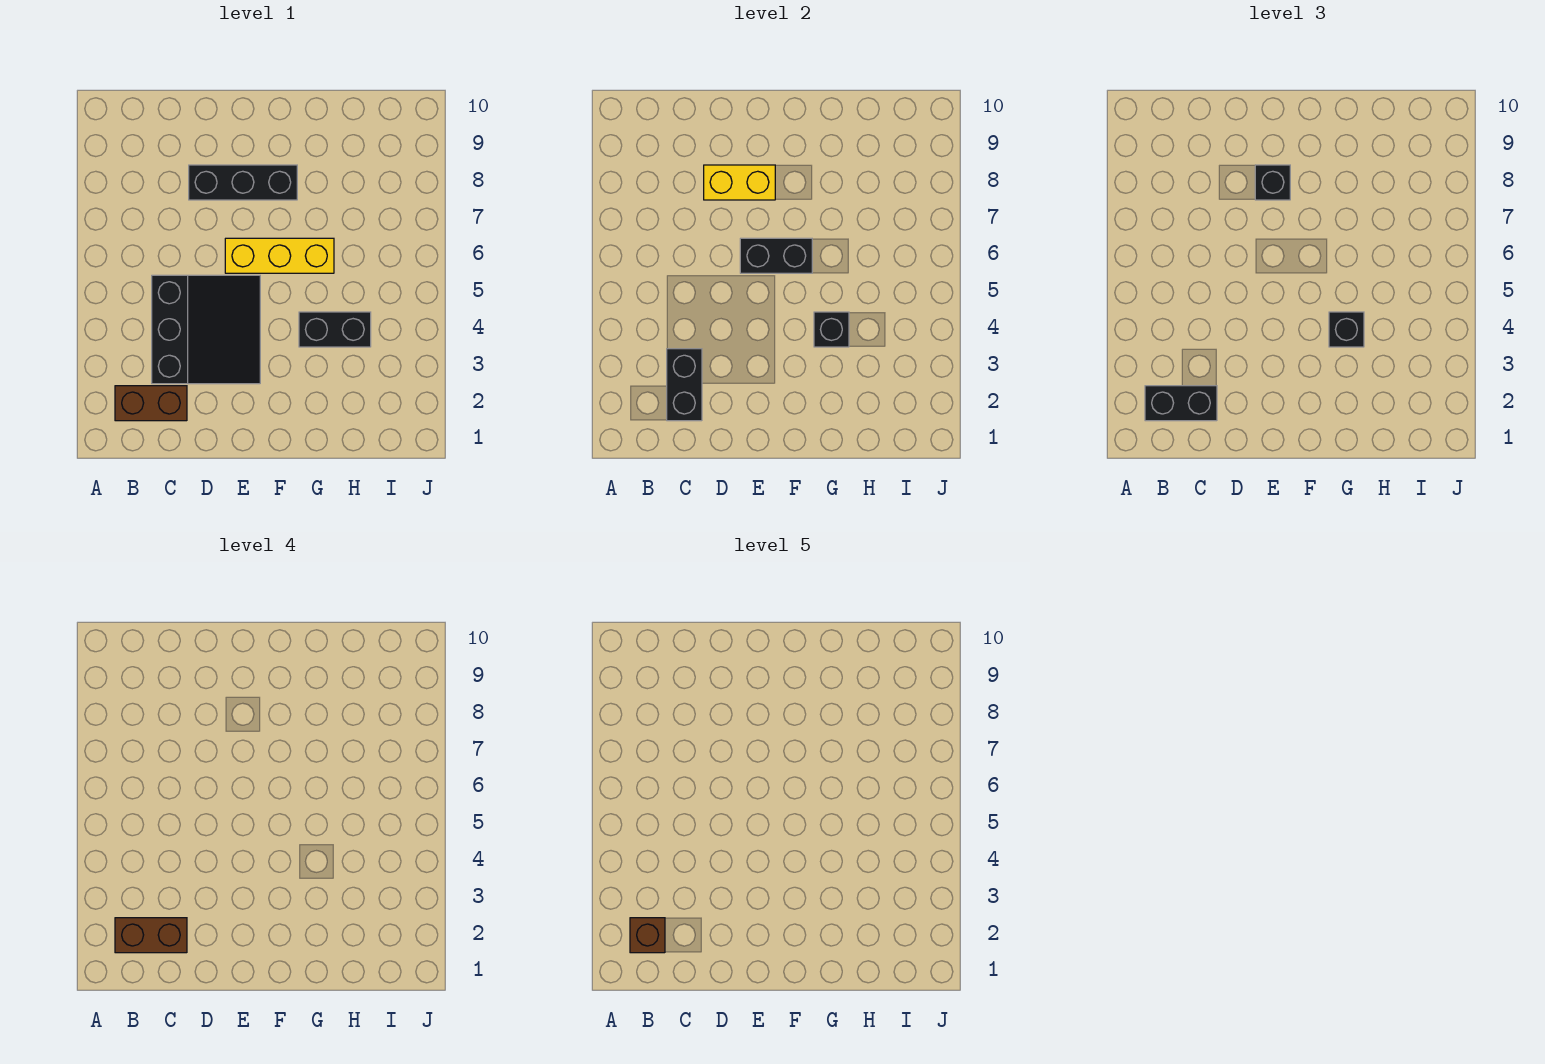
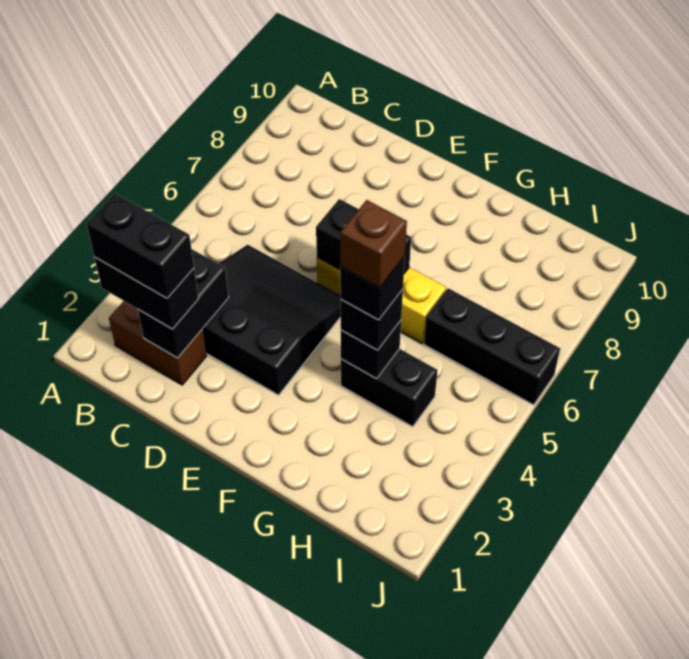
brown 1x2 brick [115,918,187,953] -> black 1x2 brick [87,193,194,298]
brown 1x1 brick [630,918,665,953] -> brown 1x1 brick moved to [340,200,407,287]
black 3x3 slope [152,275,260,384] -> black 3x3 slope turned to [203,245,341,395]
black 1x3 brick [189,165,297,200] -> black 1x3 brick moved to [424,288,560,405]
yellow 1x2 brick [704,165,775,200] -> none
black 1x1 brick [1255,165,1290,200] -> black 1x1 brick moved to [340,256,405,320]

